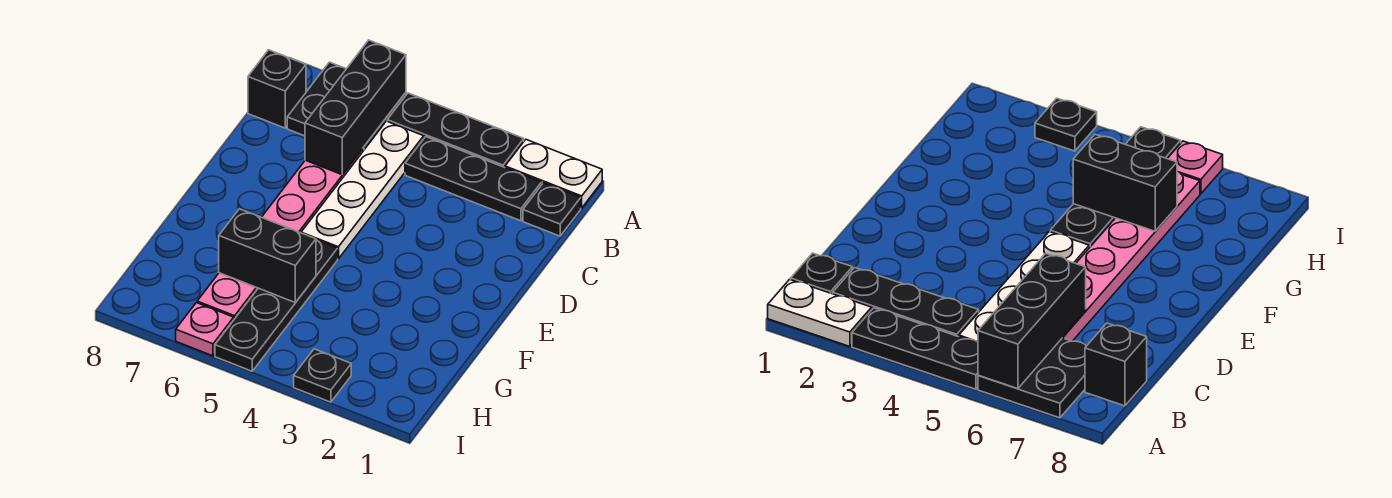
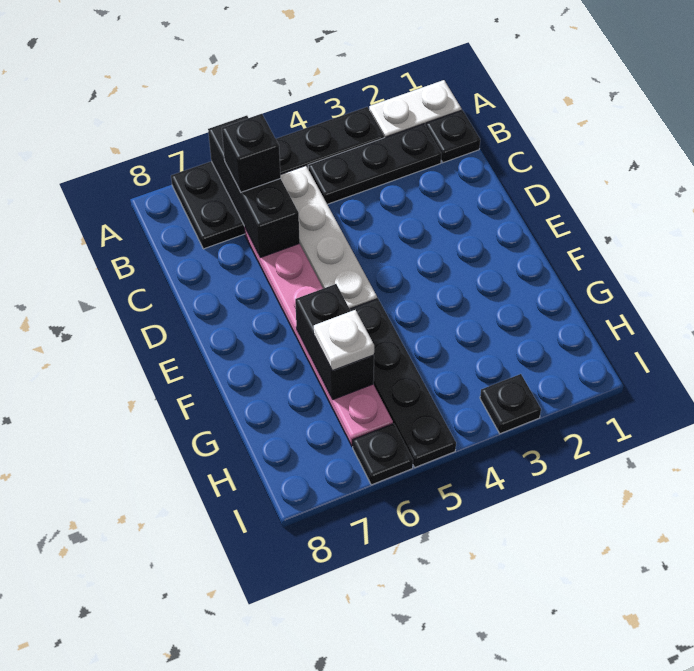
black 1x1 brick [248,50,306,128] -> black 1x1 brick moved to [222,114,281,192]
black 1x2 brick [219,209,316,303] -> black 1x2 brick turned to [295,284,374,399]
none -> white 1x1 plate [314,310,374,371]
pink 1x1 plate [176,303,234,356] -> black 1x1 plate [353,424,413,485]

